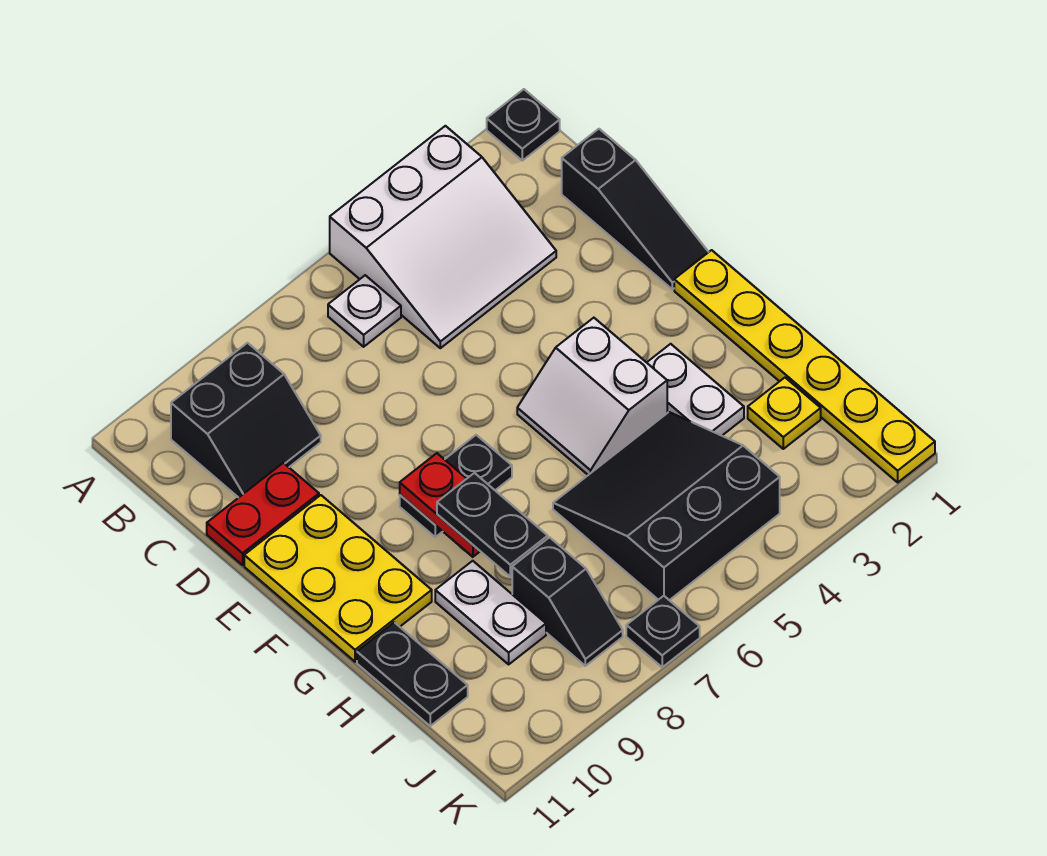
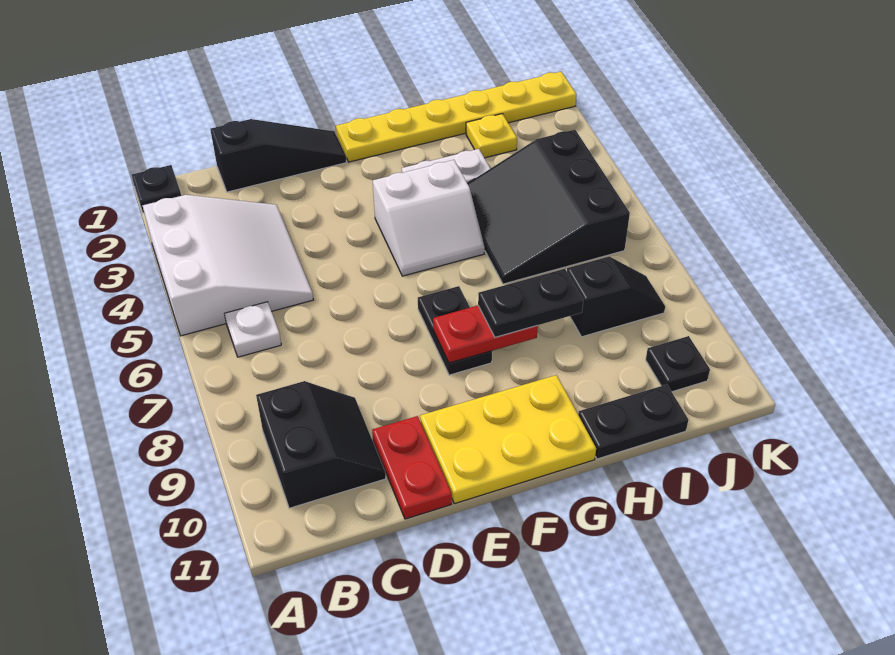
white 1x2 plate [435,561,546,664] -> none
black 1x1 plate [626,596,700,667] -> black 1x1 plate moved to [646,336,710,392]

